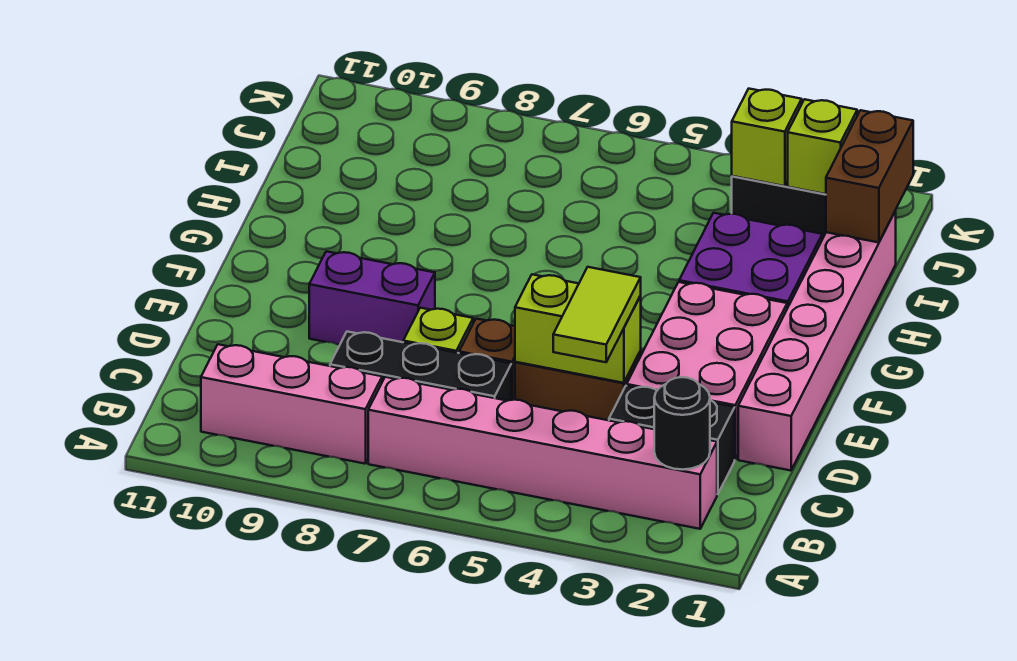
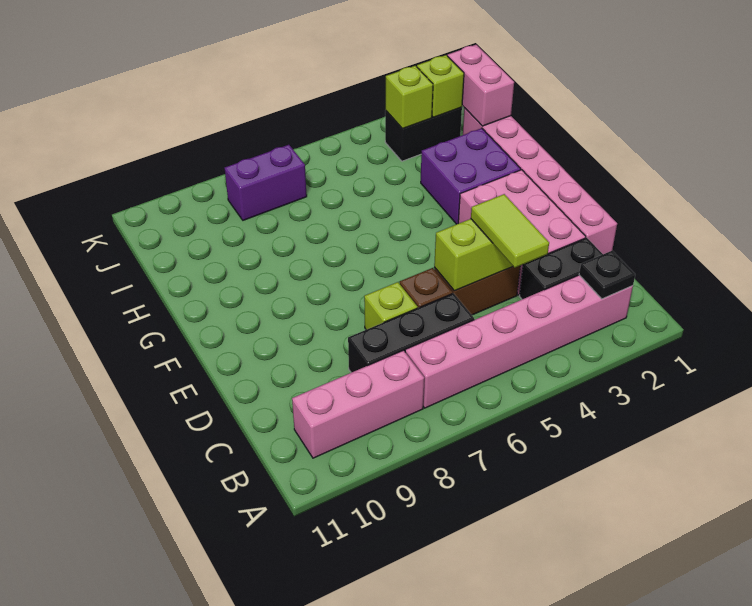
black 1x1 round brick [654,377,710,470] -> black 1x1 plate [579,251,635,299]
purple 1x2 brick [309,251,435,345] -> purple 1x2 brick moved to [225,145,307,220]
brown 1x2 brick [826,110,913,243] -> pink 1x2 brick [448,45,514,126]

